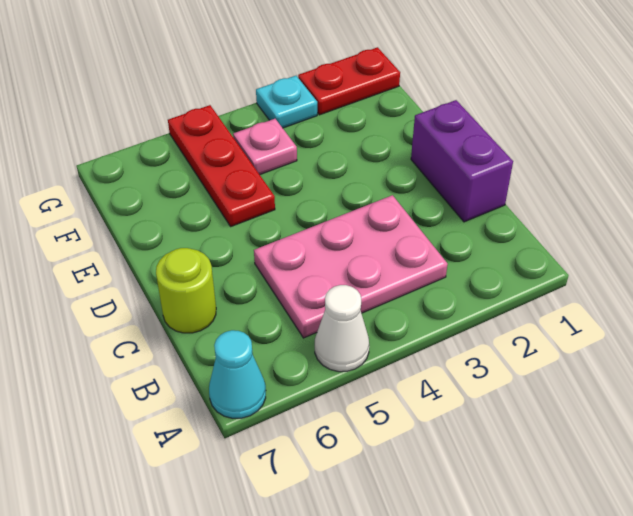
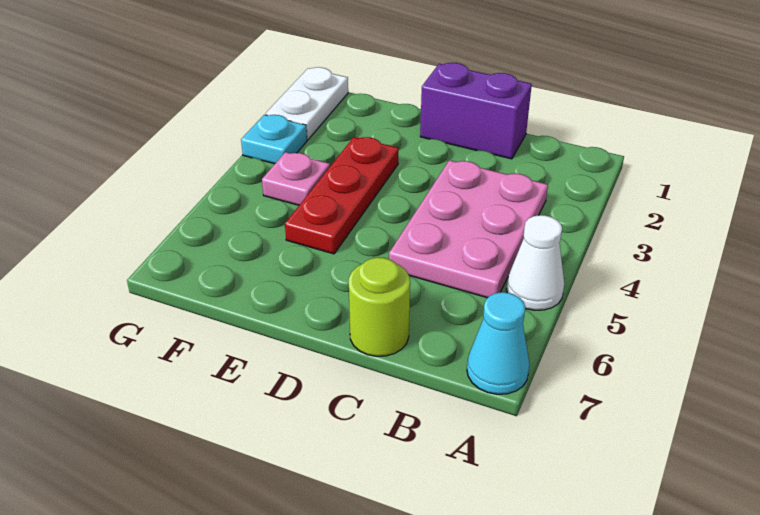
red 1x3 plate [168,105,275,226] -> red 1x3 plate turned to [285,137,399,254]
red 1x2 plate [298,47,400,115] -> white 1x2 plate [265,67,348,140]

